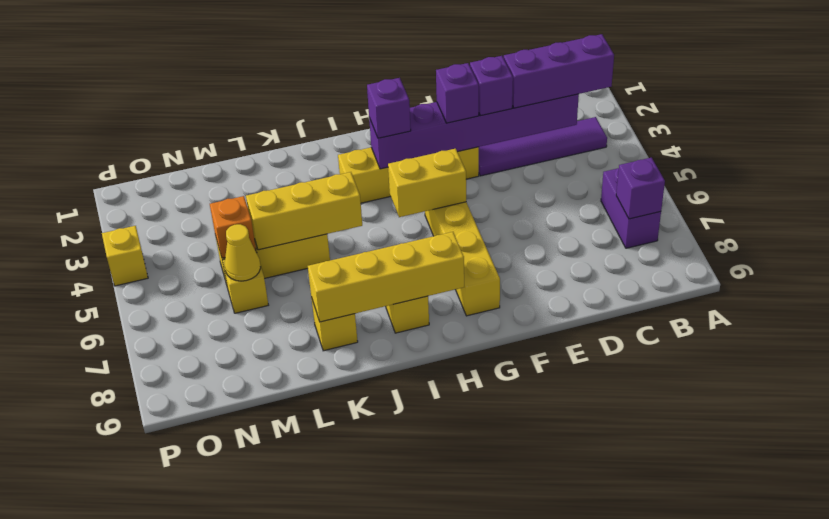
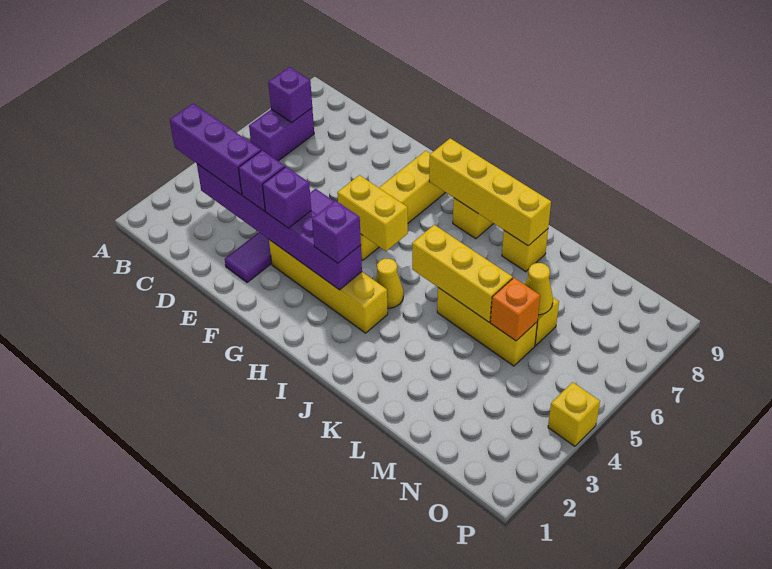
purple 1x4 tile [479,117,607,176] -> purple 1x4 tile turned to [225,189,334,283]
none -> yellow 1x1 cone [375,259,403,308]

